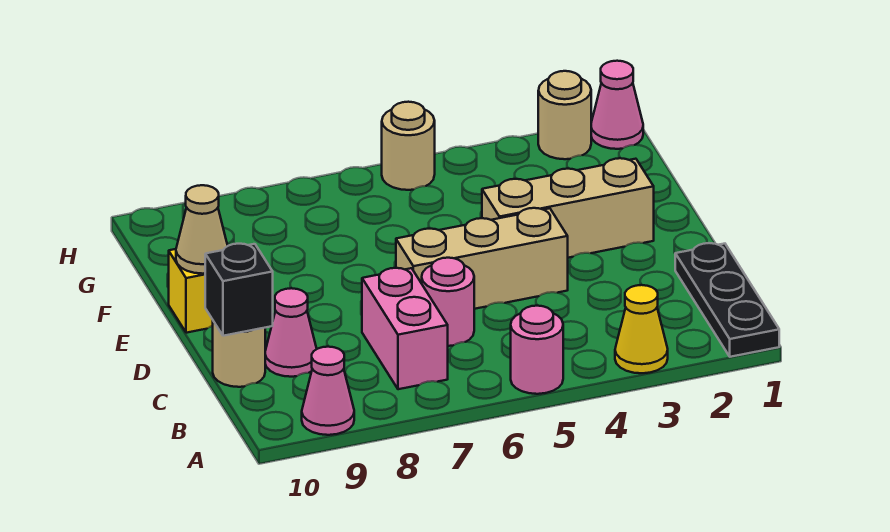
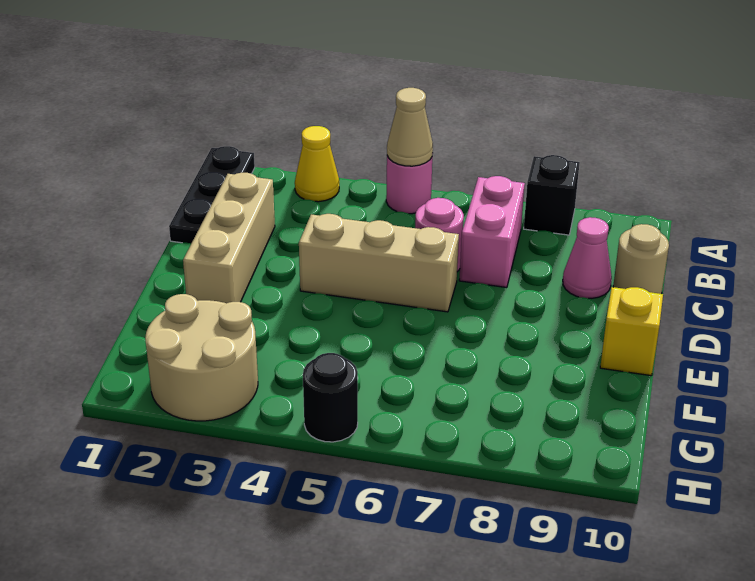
pink 1x1 cone [302,347,354,435] -> none
black 1x1 brick [205,244,273,336] -> black 1x1 brick moved to [524,155,580,235]
tan 1x3 brick [482,158,654,258] -> tan 1x3 brick turned to [183,173,275,303]
tan 1x1 cone [176,185,228,274] -> tan 1x1 cone moved to [387,88,433,166]
pink 1x1 cone [591,61,643,149] -> none
tan 1x1 round brick [538,71,591,159] -> tan 2x2 round brick [145,294,258,421]
tan 1x1 round brick [382,102,435,190] -> black 1x1 round brick [303,353,358,442]

